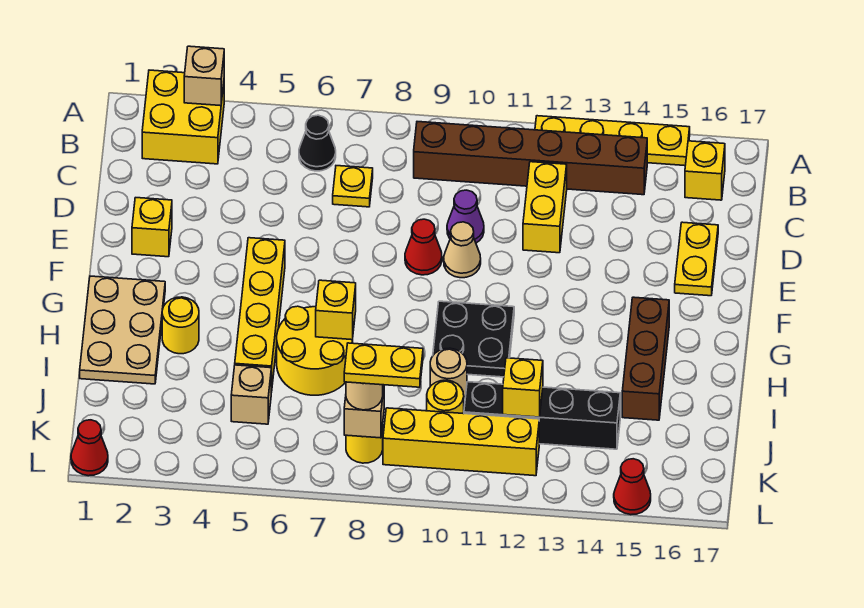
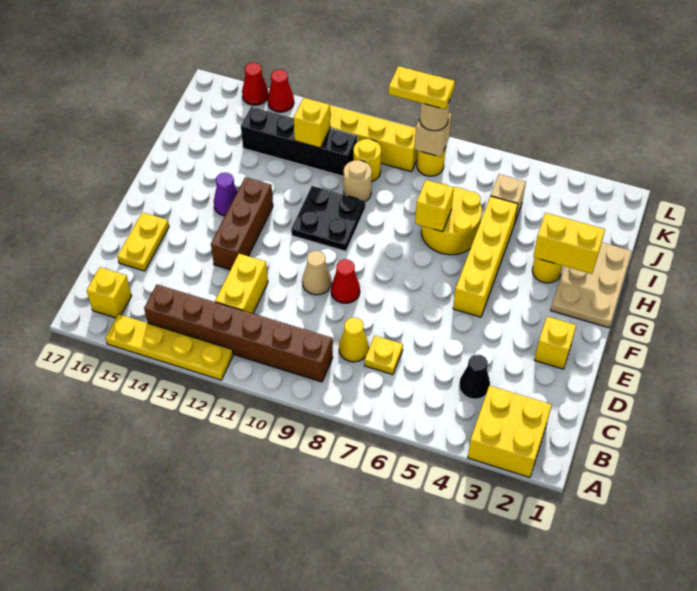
tan 1x1 brick [184,46,224,106] -> none
black 1x1 cone [299,115,336,171] -> black 1x1 cone moved to [459,355,490,399]
none -> yellow 1x1 cone [339,317,369,362]
purple 1x1 cone [447,190,484,243] -> purple 1x1 cone moved to [214,173,238,216]
brown 1x3 brick [622,297,669,420] -> brown 1x3 brick moved to [211,177,273,270]
none -> yellow 1x2 brick [533,213,605,274]
red 1x1 cone [71,420,108,476] -> red 1x1 cone moved to [268,70,294,112]

